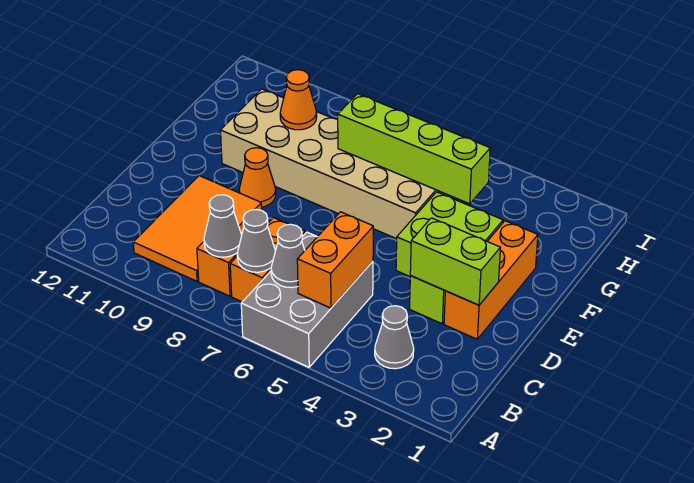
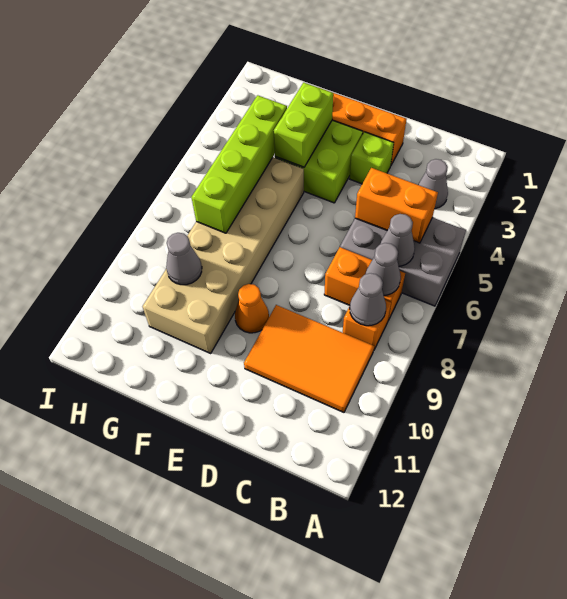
lime 1x2 brick [410,218,501,305] -> lime 1x2 brick moved to [274,83,333,167]
orange 1x1 cone [280,70,317,130] -> grey 1x1 cone [166,233,202,285]

